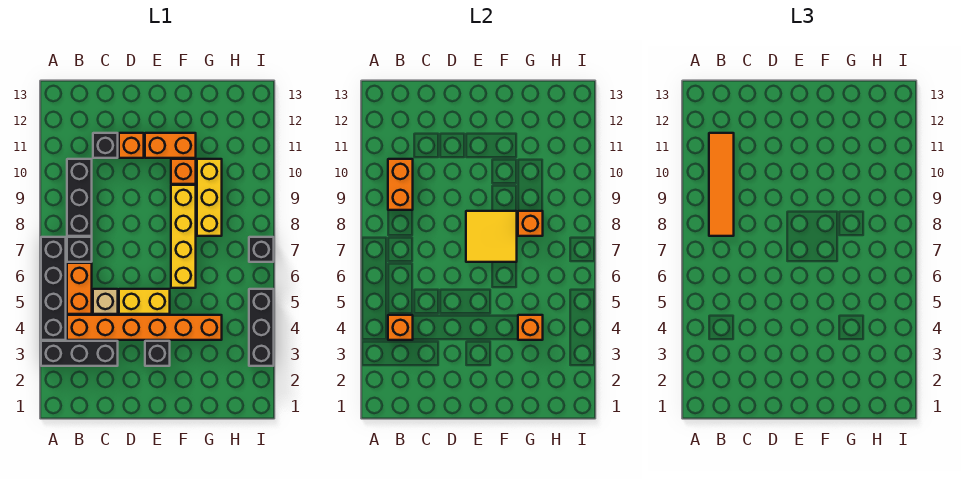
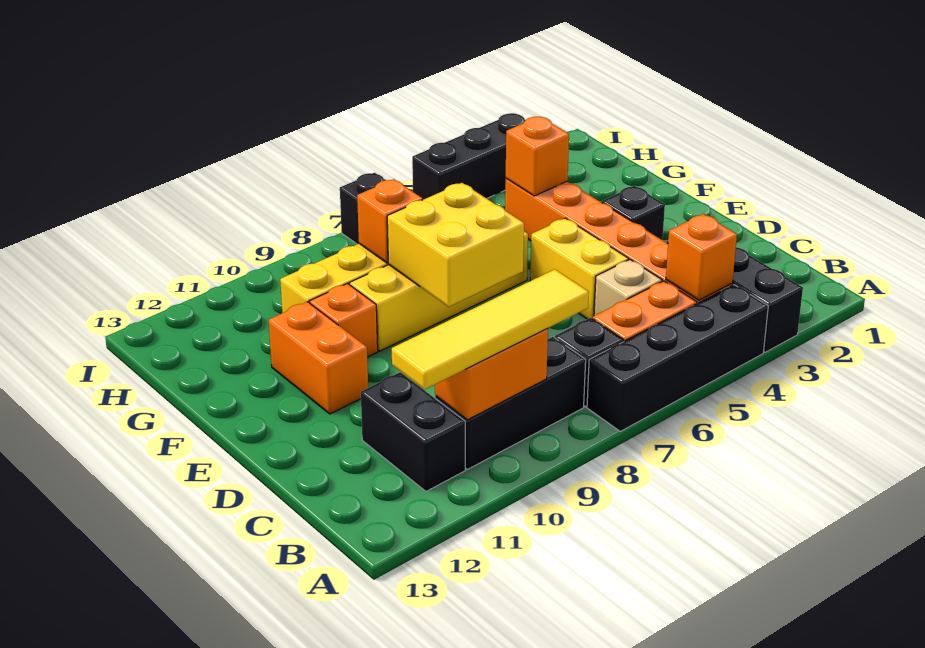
orange 1x4 tile [709,133,734,236] -> yellow 1x4 tile [392,269,589,389]
black 1x1 brick [93,133,118,158] -> black 1x2 brick [361,372,465,491]
orange 1x1 brick [119,133,144,158] -> none
yellow 2x2 tile [466,211,517,262] -> yellow 2x2 brick [387,183,524,307]

